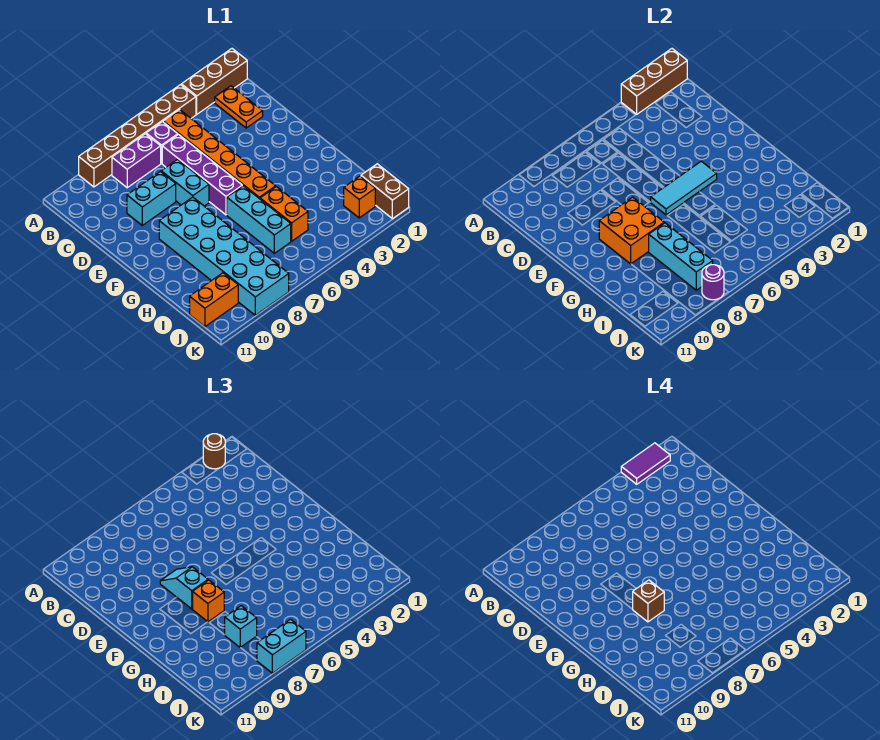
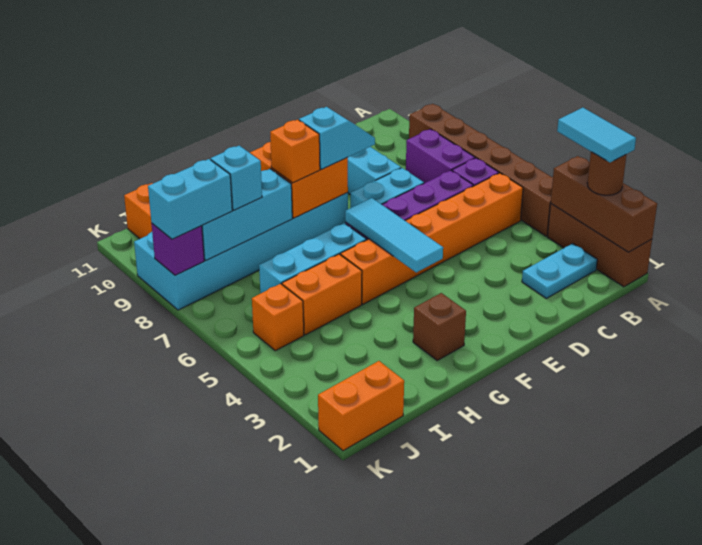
purple 1x2 tile [621,443,670,484] -> cyan 1x2 tile [557,108,636,163]
orange 1x2 plate [215,86,263,128] -> cyan 1x2 plate [522,244,597,298]
brown 1x1 brick [633,580,664,622] -> brown 1x1 brick moved to [413,293,466,360]
brown 1x2 brick [361,164,409,219] -> orange 1x2 brick [318,361,404,451]
orange 1x1 brick [344,176,375,218] -> orange 1x1 brick moved to [252,284,304,351]
cyan 1x2 brick [257,619,306,673] -> cyan 1x2 brick turned to [148,159,232,239]
purple 1x1 round brick [702,265,724,300] -> purple 1x1 brick [151,223,204,275]

